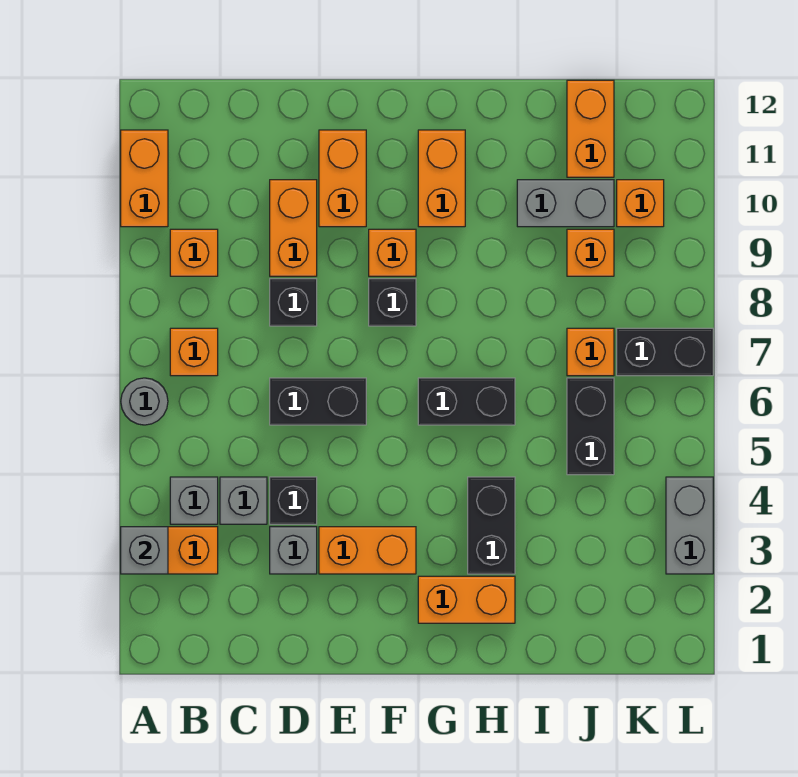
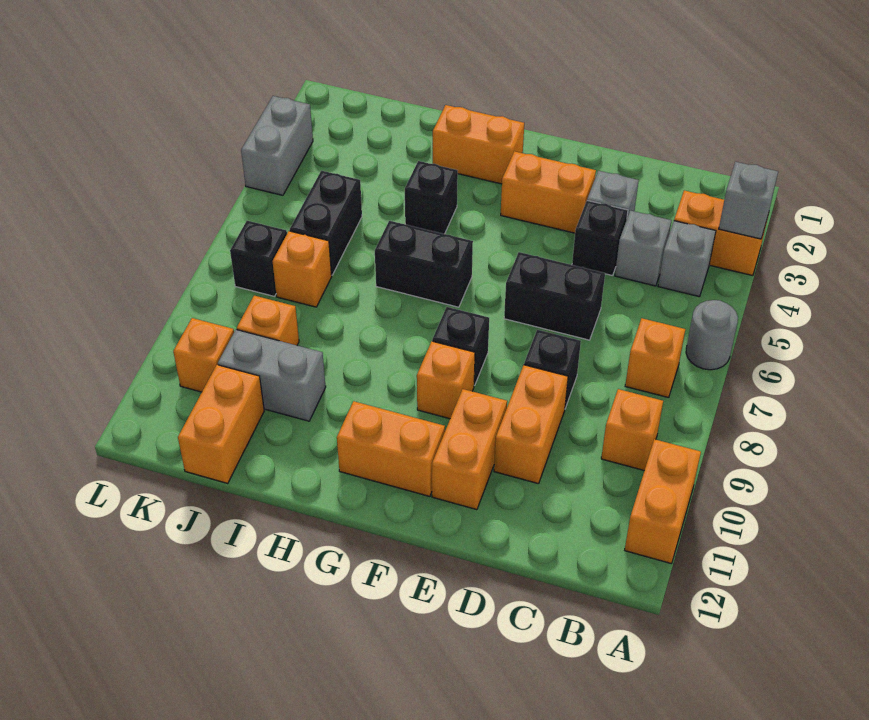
orange 1x2 brick [418,130,465,227] -> orange 1x2 brick turned to [337,401,445,497]
black 1x2 brick [468,477,515,574] -> black 1x1 brick [405,161,458,234]
black 1x2 brick [617,328,713,376] -> black 1x1 brick [230,221,287,296]

